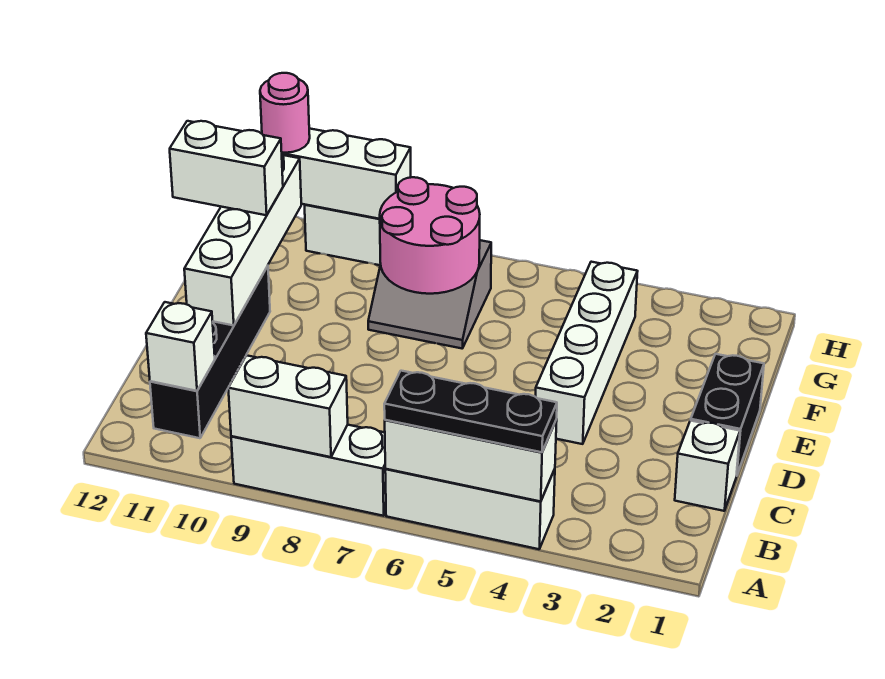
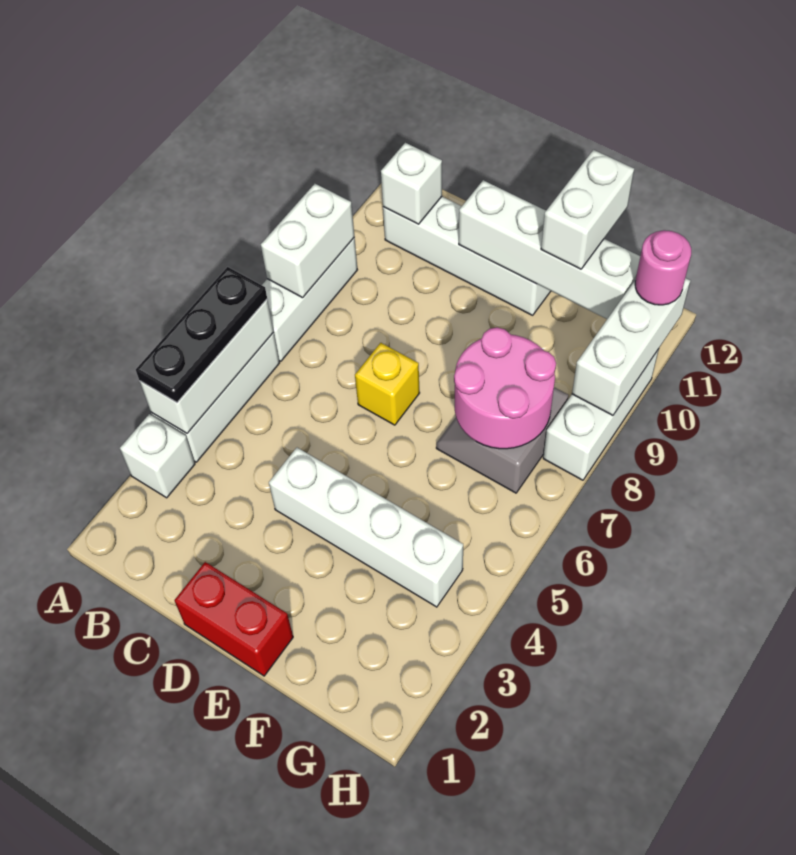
black 1x4 brick [150,266,270,438] -> white 1x4 brick [383,197,551,315]
white 1x1 brick [675,421,740,511] -> white 1x1 brick moved to [120,414,195,498]
black 1x2 brick [691,354,764,476] -> red 1x2 brick [174,562,293,676]
none -> yellow 1x1 brick [355,343,420,425]

